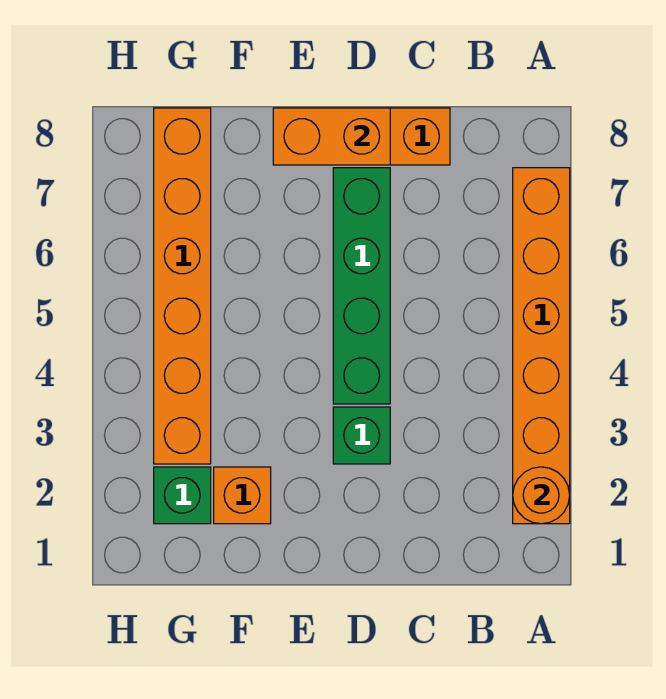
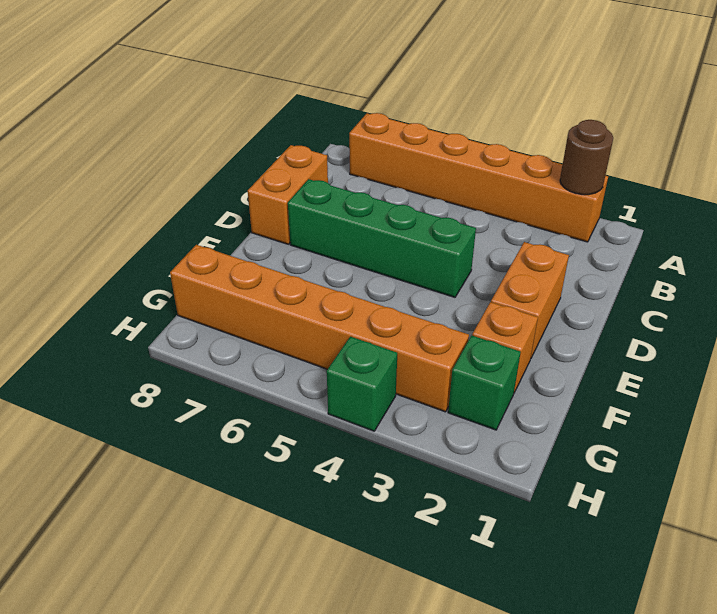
orange 1x1 round brick [513,467,570,524] -> brown 1x1 round brick [560,120,613,195]
green 1x1 brick [333,407,390,464] -> green 1x1 brick moved to [327,337,397,431]
orange 1x2 brick [273,108,390,165] -> orange 1x2 brick moved to [491,242,569,358]

